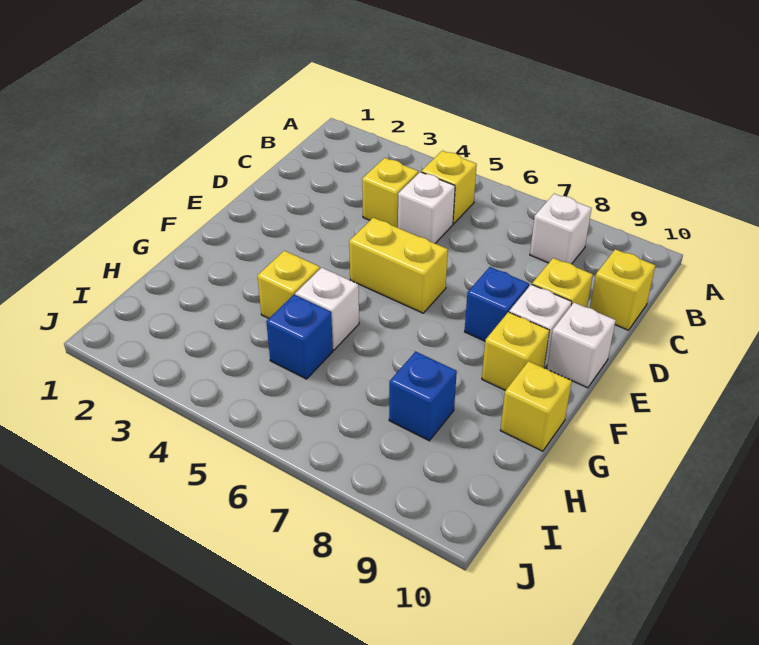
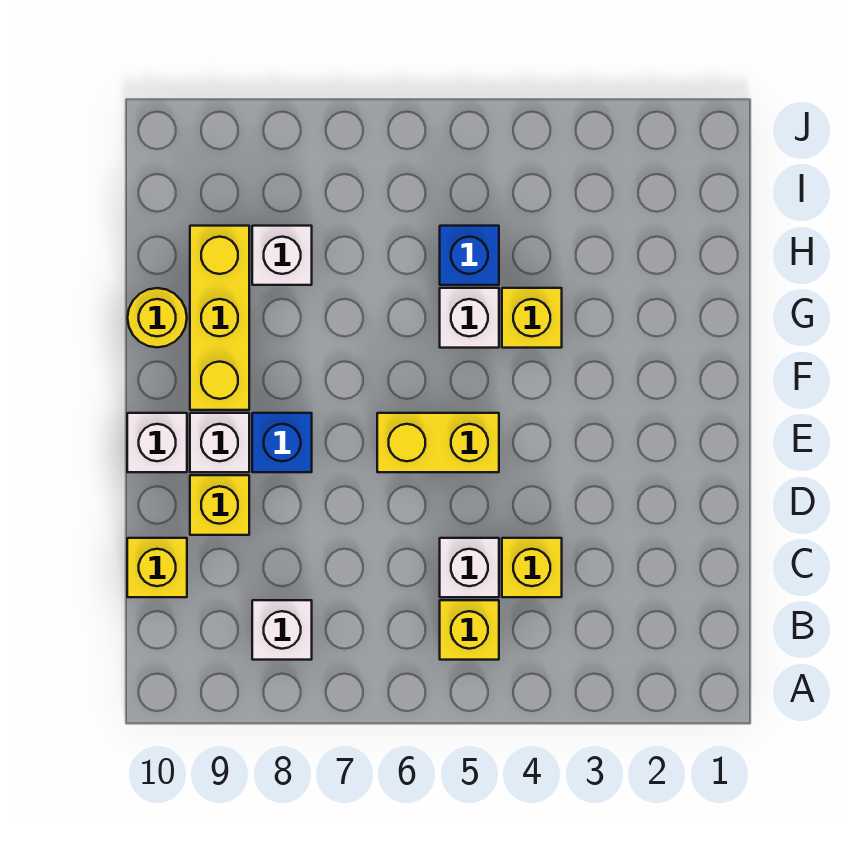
yellow 1x1 brick [482,312,549,390] -> yellow 1x3 brick [190,226,249,410]
yellow 1x1 brick [500,361,572,451] -> yellow 1x1 round brick [128,288,187,347]
blue 1x1 brick [389,351,457,441] -> white 1x1 brick [252,226,312,285]

